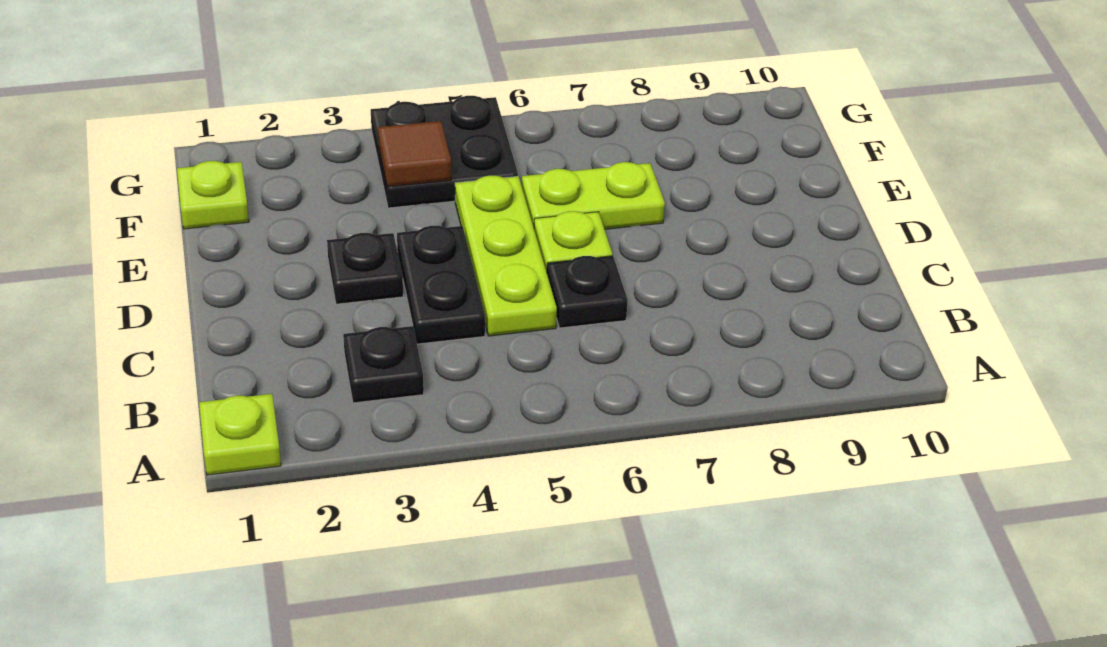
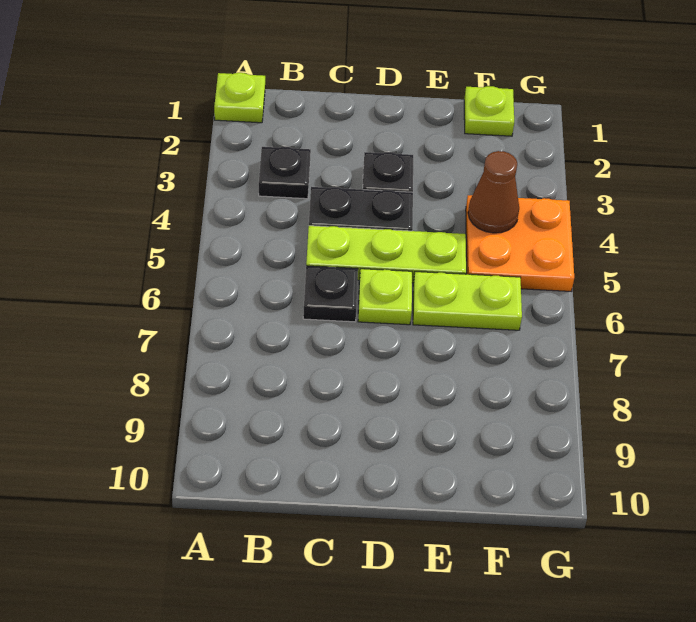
lime 1x2 plate [522,162,665,229] -> lime 1x2 plate turned to [413,272,522,330]
black 2x2 plate [371,96,518,208] -> orange 2x2 plate [466,195,574,291]
brown 1x1 tile [378,121,451,187] -> brown 1x1 cone [468,151,519,233]

